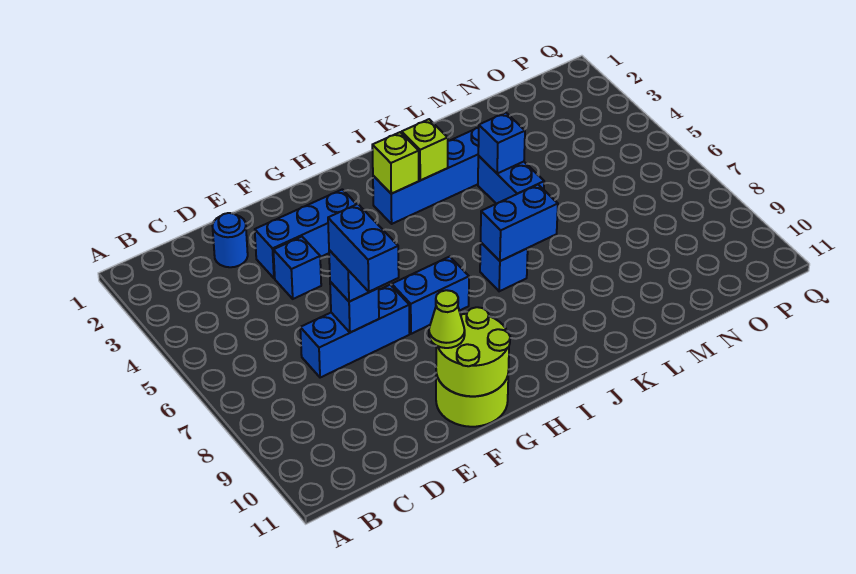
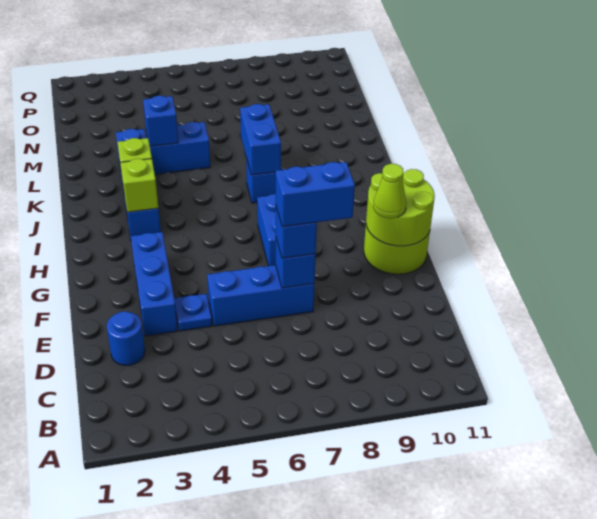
blue 1x3 brick [300,285,410,378] -> blue 1x3 brick turned to [207,265,314,326]
blue 1x1 brick [273,237,321,299] -> blue 1x1 plate [174,294,212,331]

